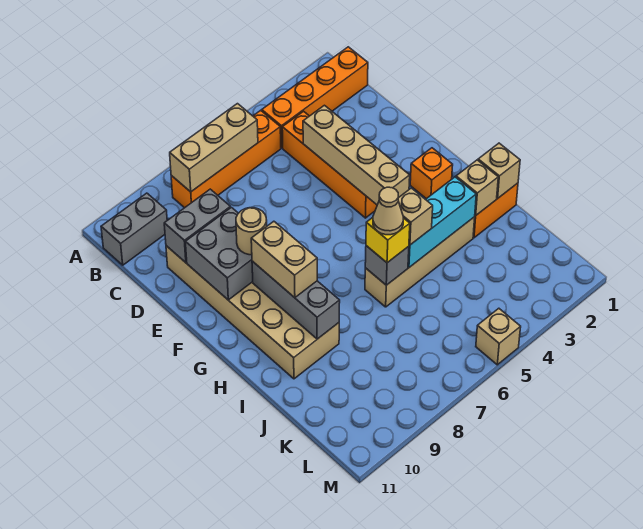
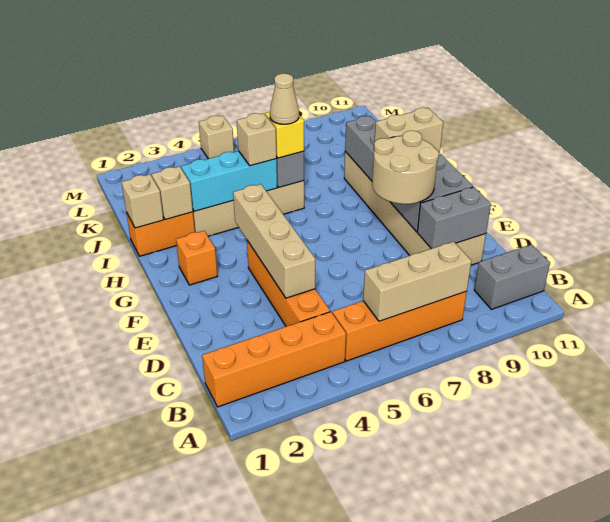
tan 1x1 round brick [236,208,267,255] -> tan 2x2 round brick [372,131,439,204]
tan 1x2 brick [251,221,317,298] -> tan 1x2 brick turned to [374,108,443,153]

